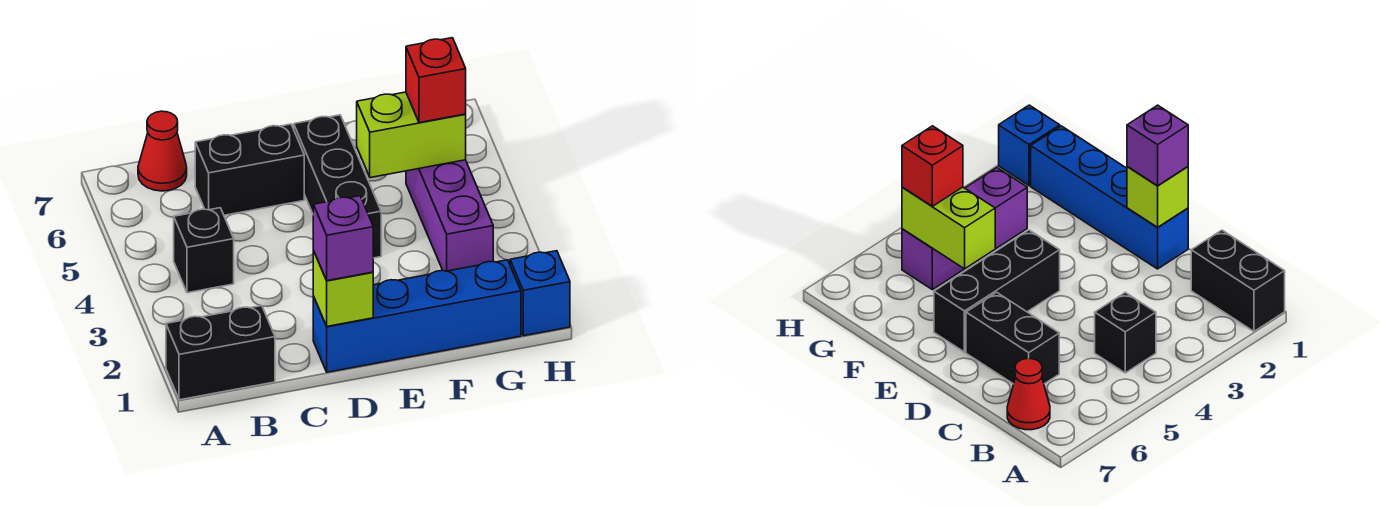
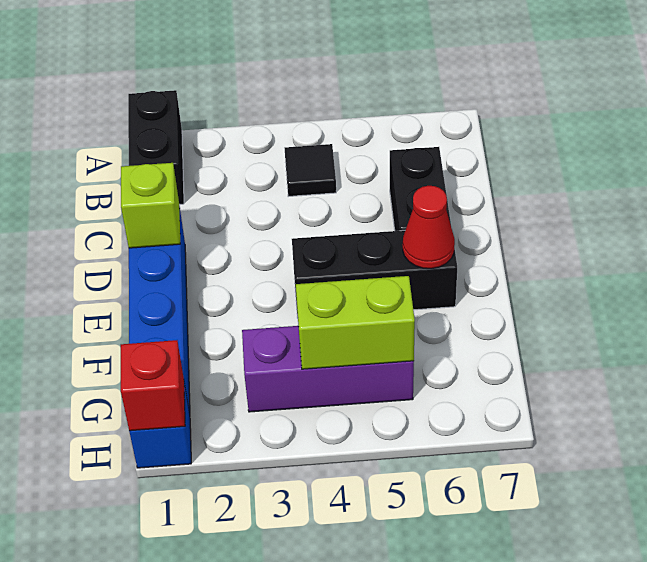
black 1x1 brick [174,208,234,293] -> black 1x1 tile [285,144,336,197]
red 1x1 cone [138,111,187,191] -> red 1x1 cone moved to [403,186,455,269]
purple 1x1 brick [313,196,373,281] -> none
lime 1x2 brick [357,92,466,178] -> lime 1x2 brick turned to [296,276,415,369]
red 1x1 brick [406,38,466,123] -> red 1x1 brick moved to [121,340,185,431]

